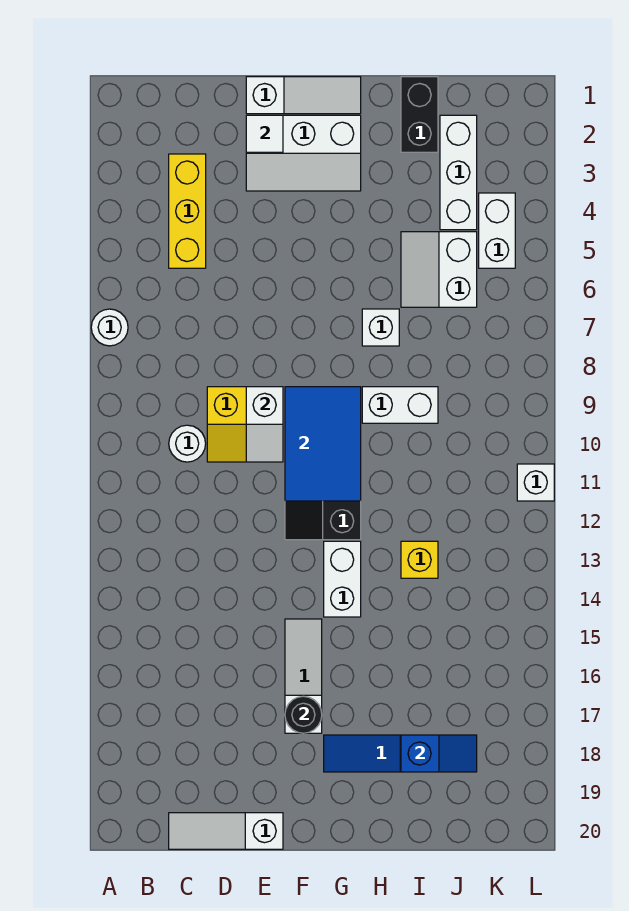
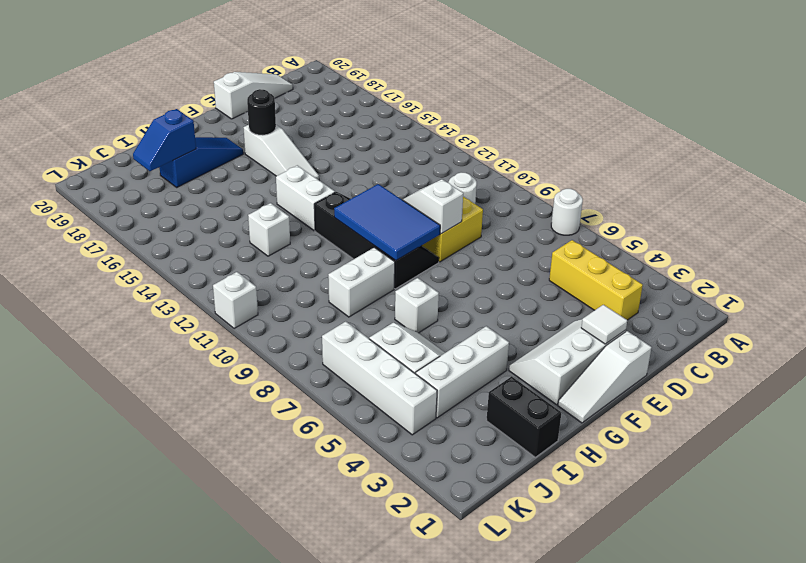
yellow 1x1 brick [401,541,438,578] -> white 1x1 brick [248,203,290,256]
white 1x3 brick [440,115,477,230] -> white 1x3 brick turned to [416,326,509,418]
white 1x2 brick [479,193,515,268] -> white 1x4 brick [322,321,437,435]

